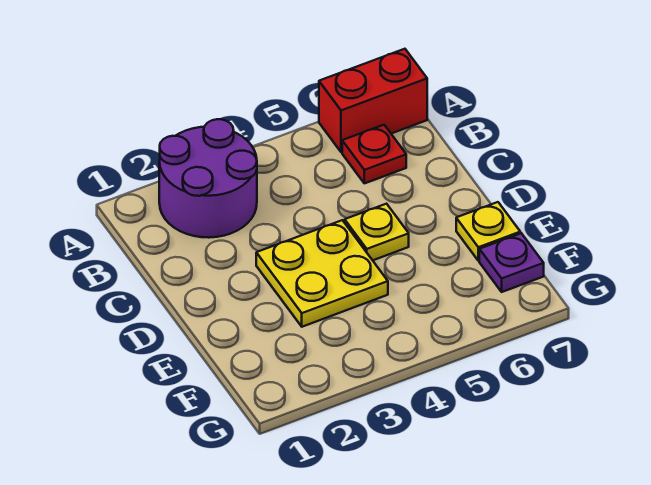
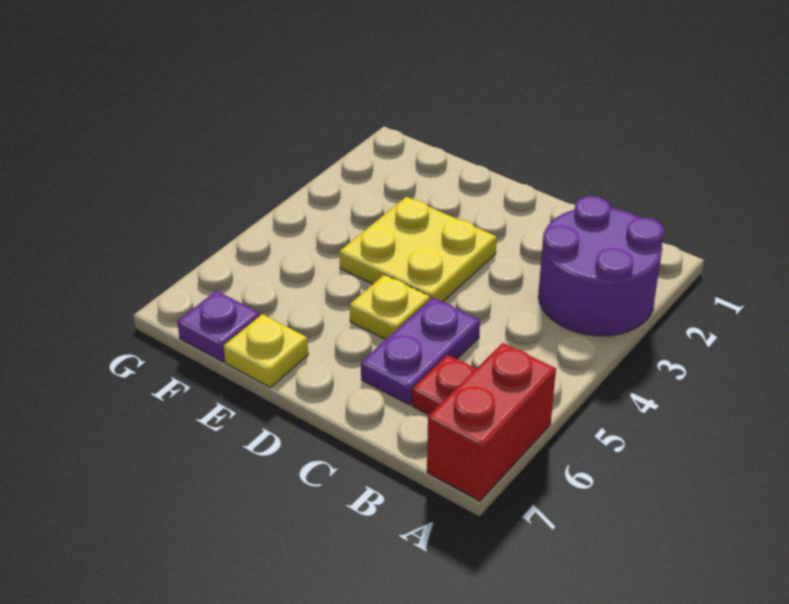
none -> purple 1x2 plate [361,298,480,405]

